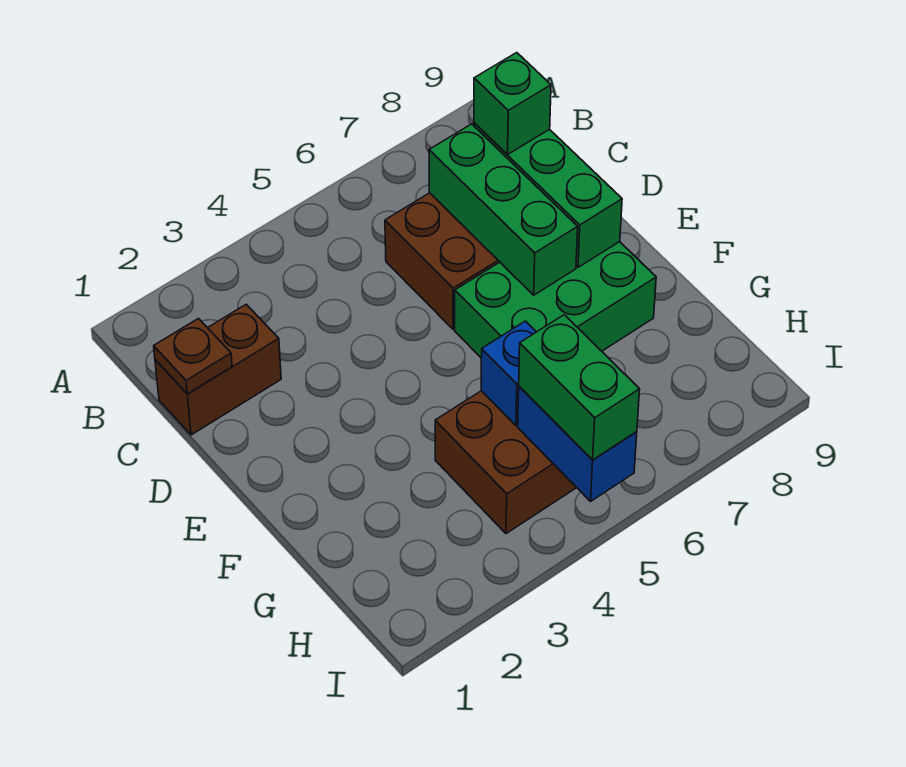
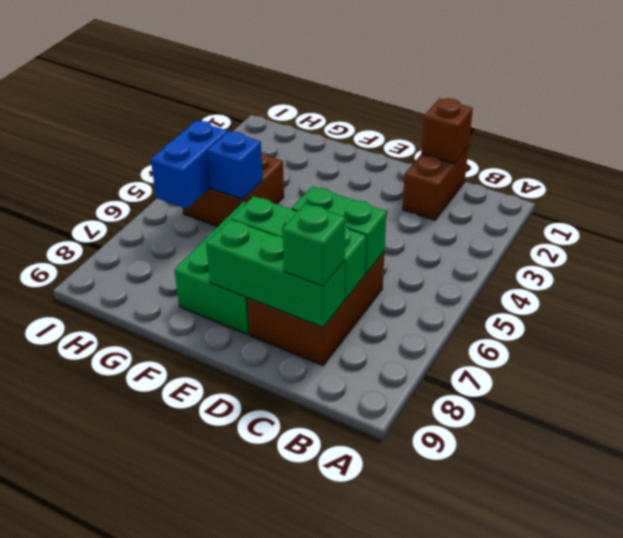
brown 1x1 plate [154,319,232,394] -> brown 1x1 brick [421,98,473,164]
blue 1x2 brick [518,386,637,501] -> blue 1x2 brick turned to [151,121,227,209]
green 1x2 brick [519,315,640,460] -> green 1x2 brick moved to [292,186,387,274]

